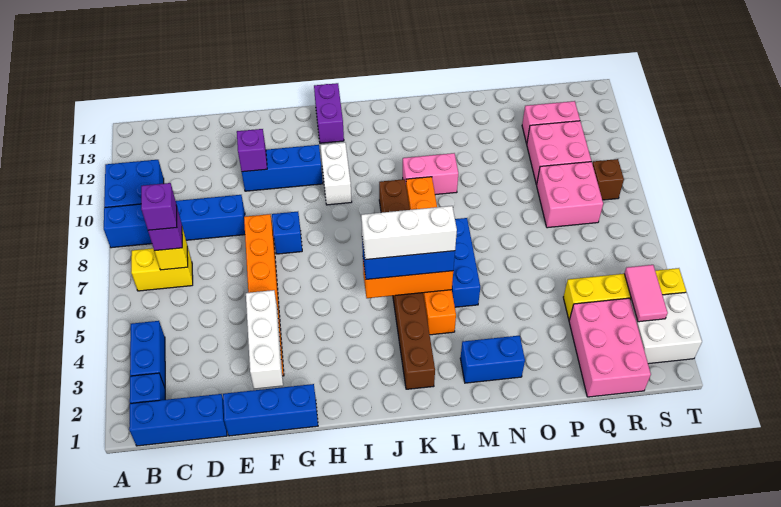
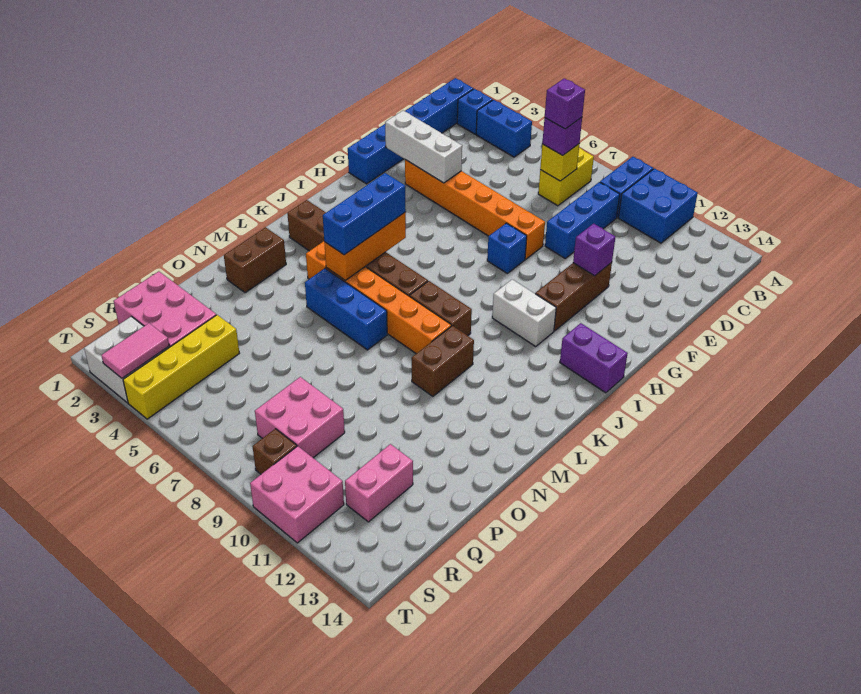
blue 1x3 brick [242,145,323,191] -> brown 1x3 brick [535,262,612,331]
white 1x3 brick [361,206,457,260] -> none
pink 1x2 brick [403,153,458,195] -> brown 1x2 brick [412,326,474,396]
blue 1x2 brick [460,336,525,383] -> brown 1x2 brick [224,227,286,293]
pink 2x2 brick [527,121,591,185] -> pink 2x2 brick moved to [250,446,344,543]
pink 1x2 tile [624,265,668,322] -> pink 1x2 tile turned to [101,323,169,378]

